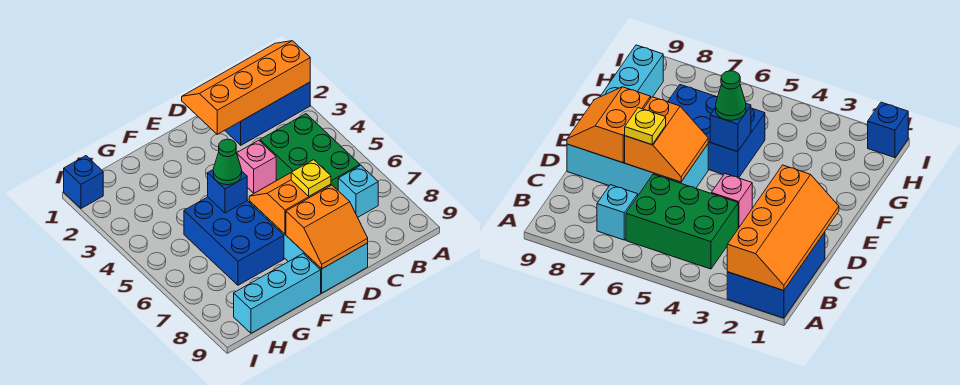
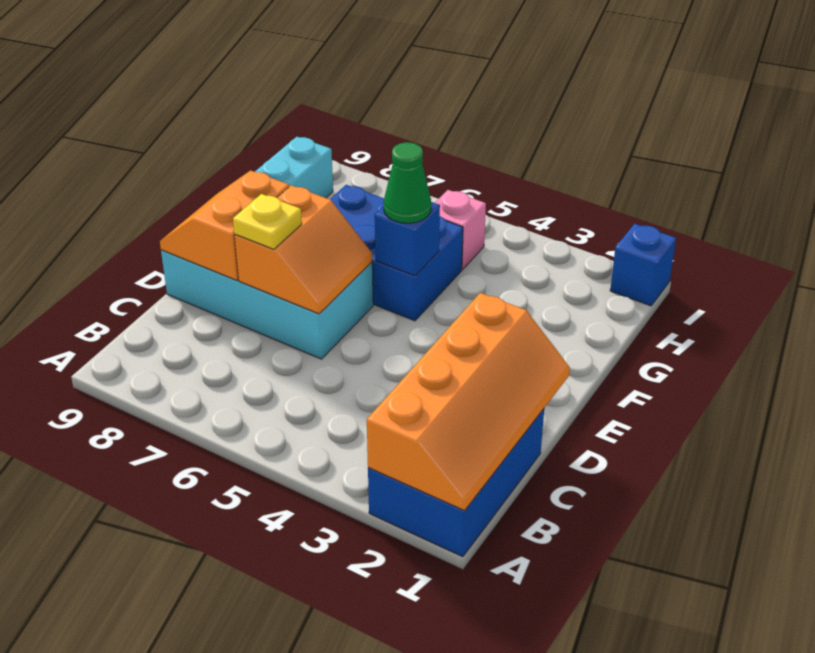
green 2x3 brick [260,114,360,190] -> none
cyan 1x1 brick [338,165,378,217] -> none
pink 1x1 brick [237,140,276,193] -> pink 1x1 brick moved to [435,190,486,269]

